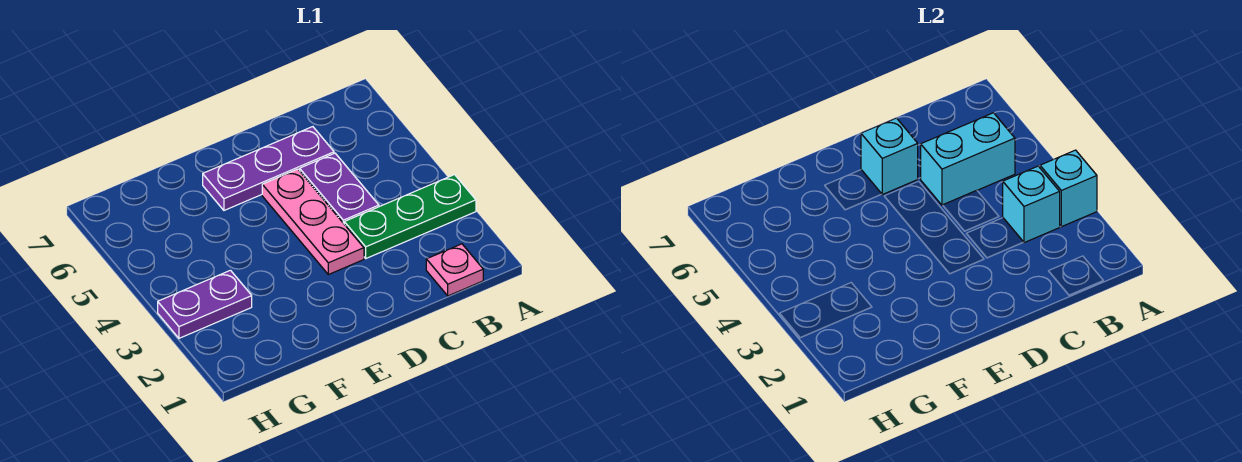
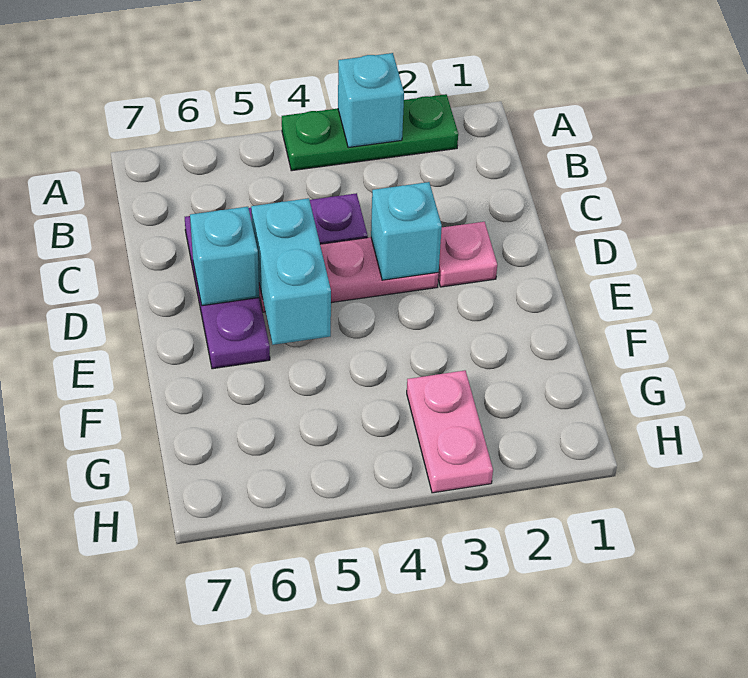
green 1x3 plate [344,175,476,258] -> green 1x3 plate turned to [282,94,458,171]
pink 1x1 plate [426,244,483,296] -> pink 1x1 plate moved to [438,222,497,287]
cyan 1x1 brick [1003,166,1060,243] -> cyan 1x1 brick moved to [371,182,442,280]
cyan 1x2 brick [921,113,1015,205] -> cyan 1x2 brick moved to [251,198,331,345]
purple 1x2 plate [158,270,252,338] -> pink 1x2 plate [407,370,493,493]

